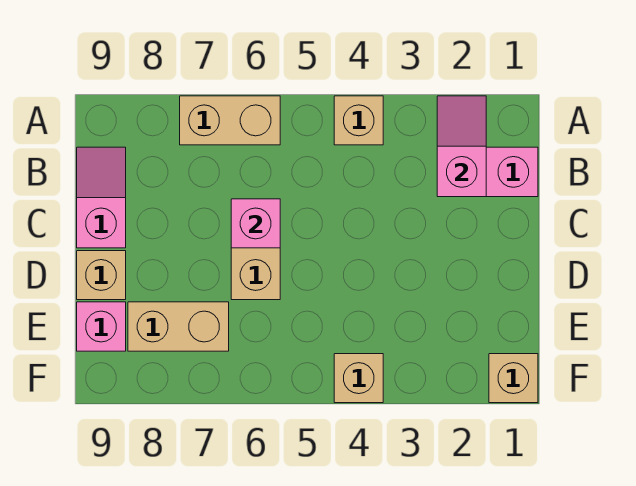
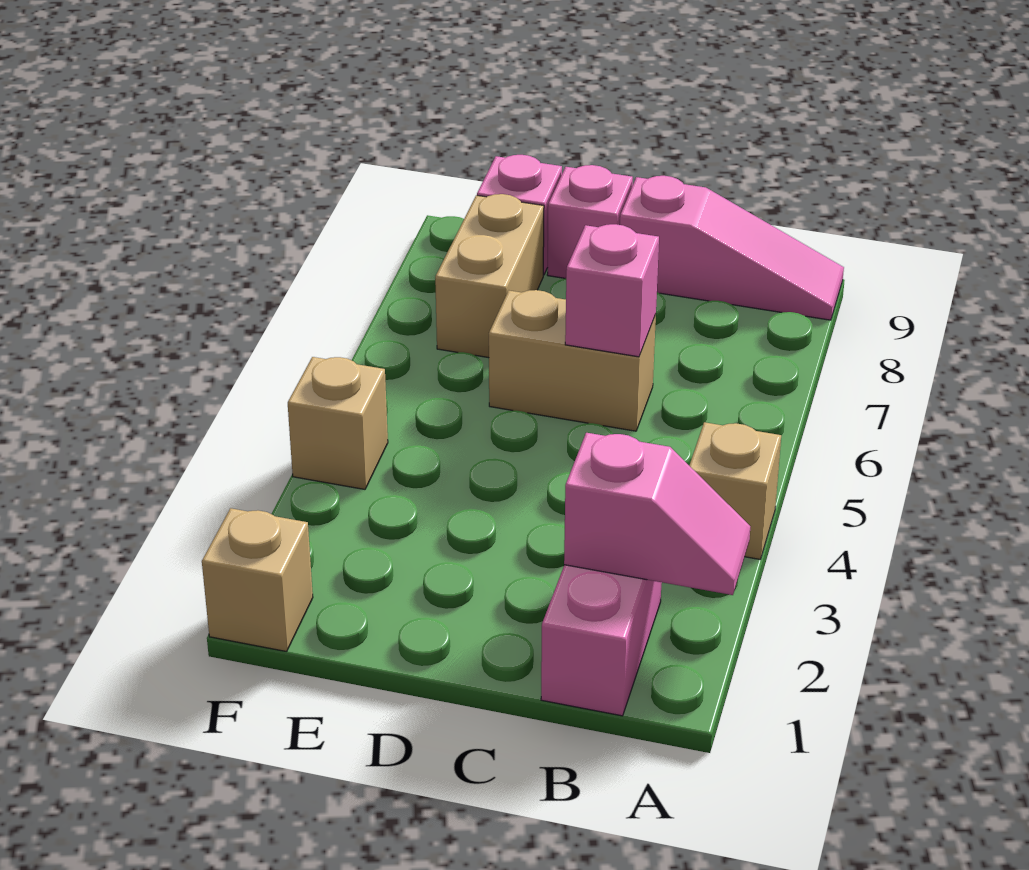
tan 1x2 brick [180,96,280,145] -> none
pink 1x2 slope [77,147,126,248] -> pink 1x3 slope [620,176,844,320]
tan 1x1 brick [77,251,126,300] -> pink 1x1 brick [547,165,633,278]

